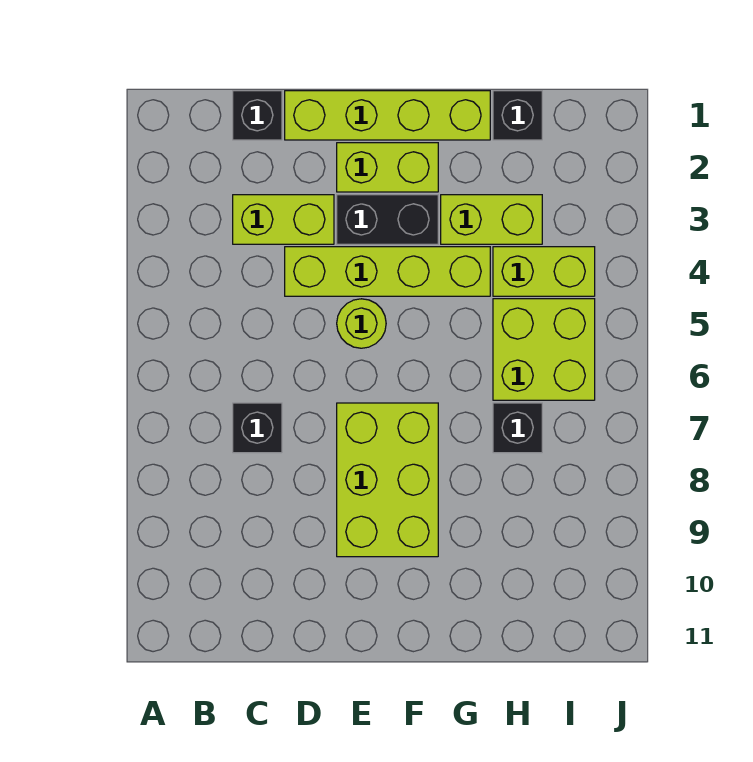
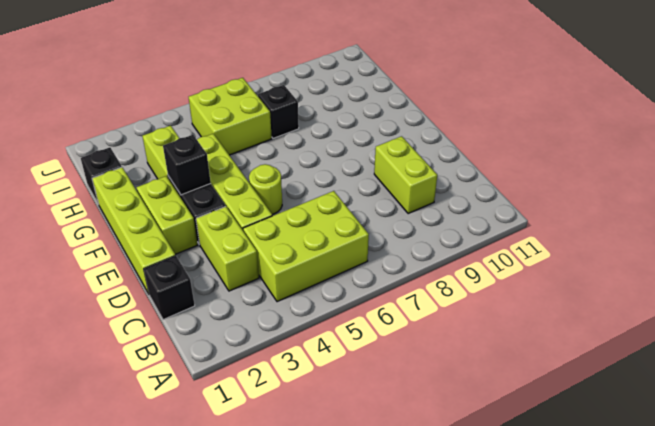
black 1x1 brick [233,403,282,453] -> black 1x1 brick moved to [163,135,211,195]
lime 2x3 brick [337,403,438,557] -> lime 2x3 brick moved to [243,191,369,302]
lime 1x2 brick [493,247,595,296] -> lime 1x2 brick moved to [374,136,437,214]

